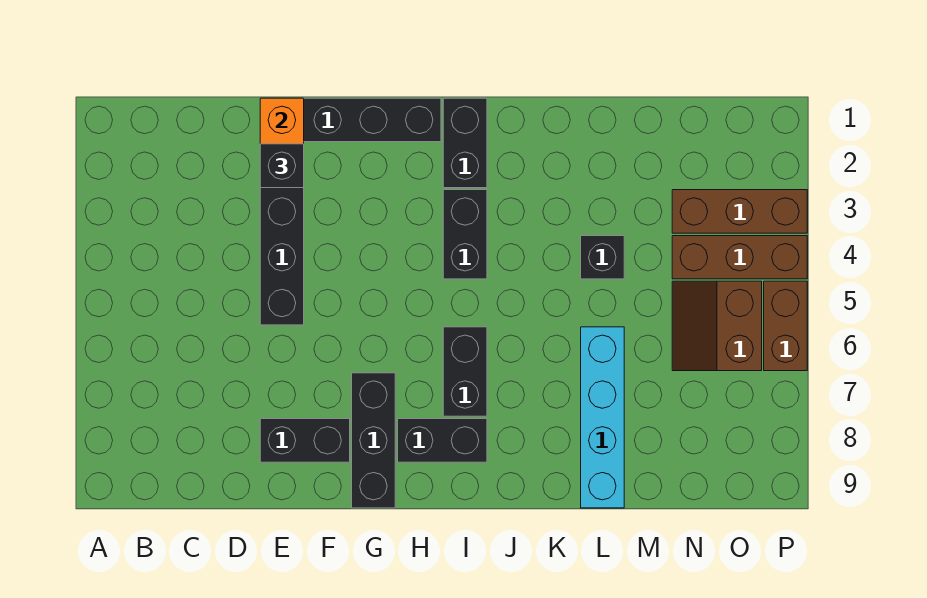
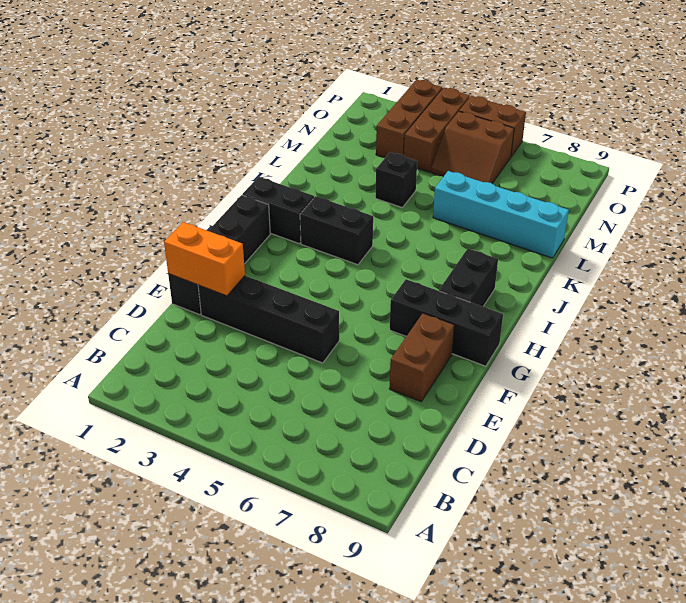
black 1x1 brick [260,144,304,188] -> none
black 1x2 brick [260,419,350,462] -> brown 1x2 brick [390,313,454,402]
black 1x2 brick [443,327,487,416] -> none

